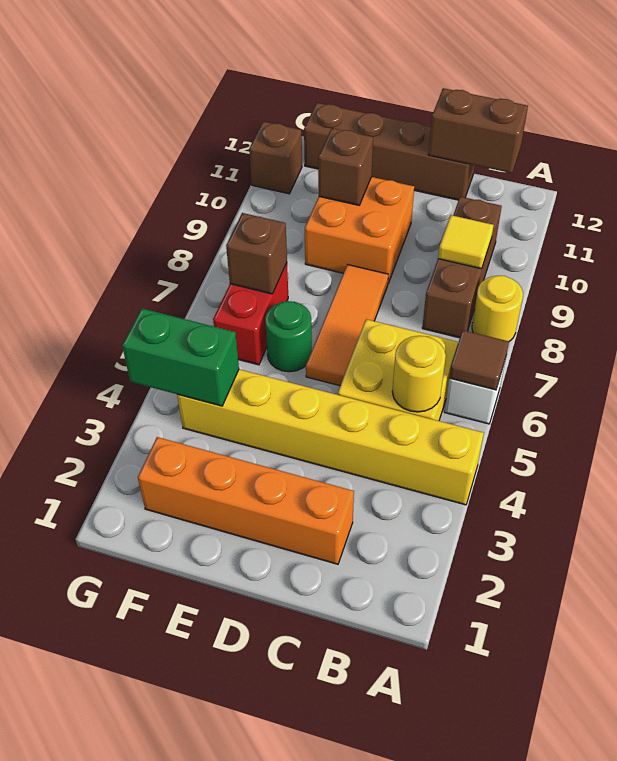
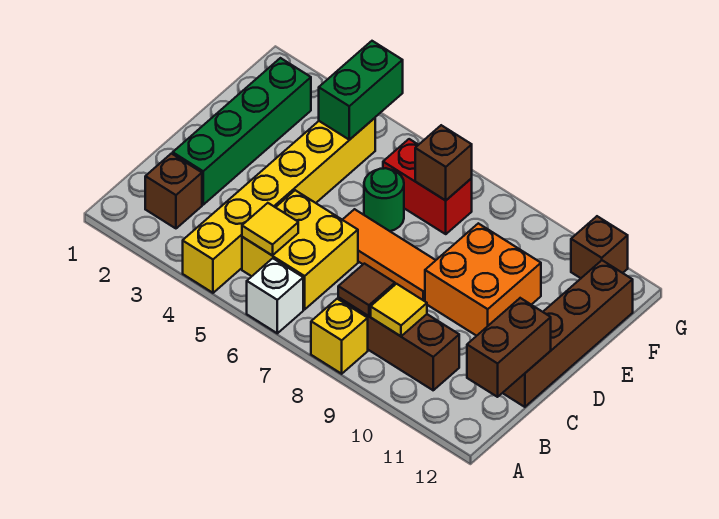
brown 1x1 tile [449,330,509,390] -> brown 1x1 tile moved to [338,264,395,316]
yellow 1x1 round brick [472,276,523,341] -> yellow 1x1 brick [311,299,368,374]
yellow 1x1 round brick [392,336,446,412] -> yellow 1x1 tile [242,203,298,255]
orange 1x4 brick [138,437,354,564] -> green 1x4 brick [173,58,311,205]
brown 1x1 brick [318,128,373,205] -> brown 1x1 brick moved to [145,154,202,228]

